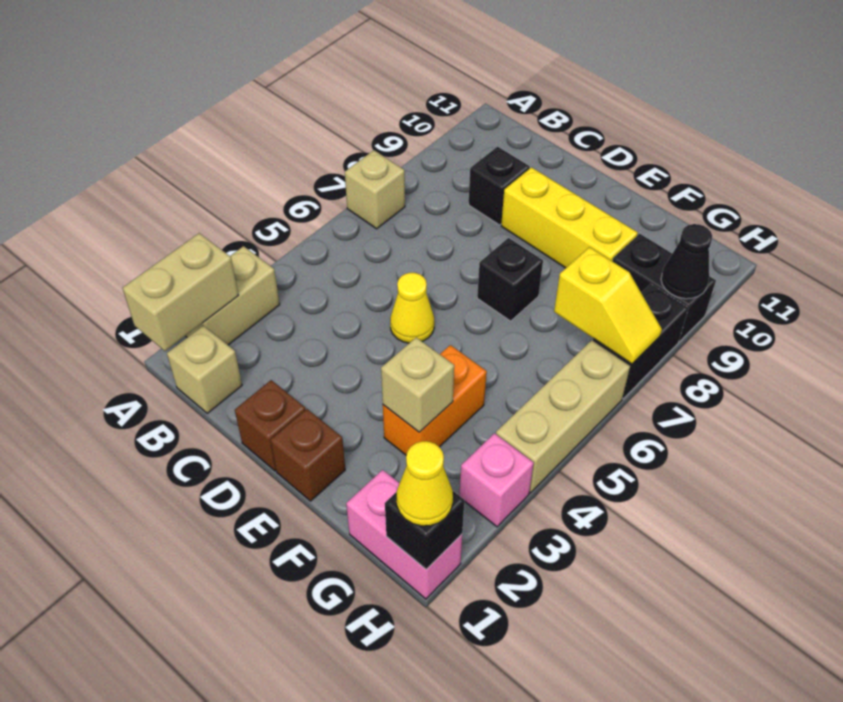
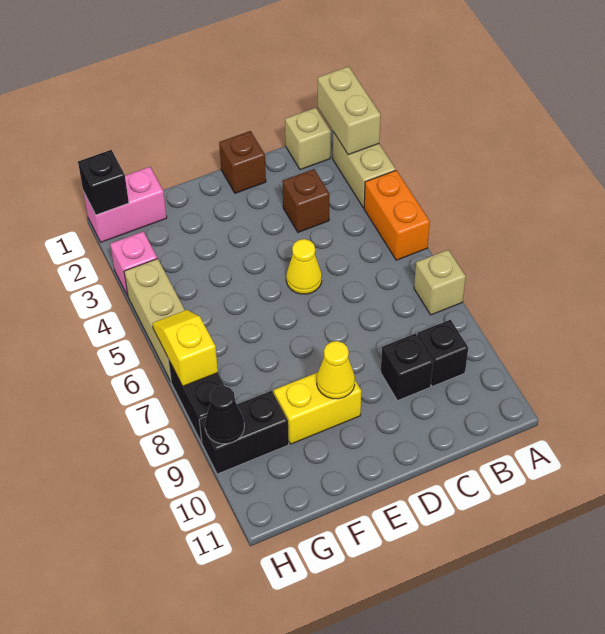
yellow 1x3 brick [501,167,638,268] -> yellow 1x2 brick [274,372,361,444]
brown 1x1 brick [271,409,345,501] -> brown 1x1 brick moved to [282,169,329,232]
black 1x1 brick [477,238,543,321] -> black 1x1 brick moved to [417,320,468,386]
orange 1x2 brick [383,345,487,455] -> orange 1x2 brick moved to [364,170,430,260]
tan 1x1 brick [381,337,454,432] -> none
yellow 1x2 slope [554,247,662,364] -> yellow 1x2 slope turned to [152,310,218,386]
yellow 1x1 cone [396,441,453,526] -> yellow 1x1 cone moved to [317,341,355,399]

